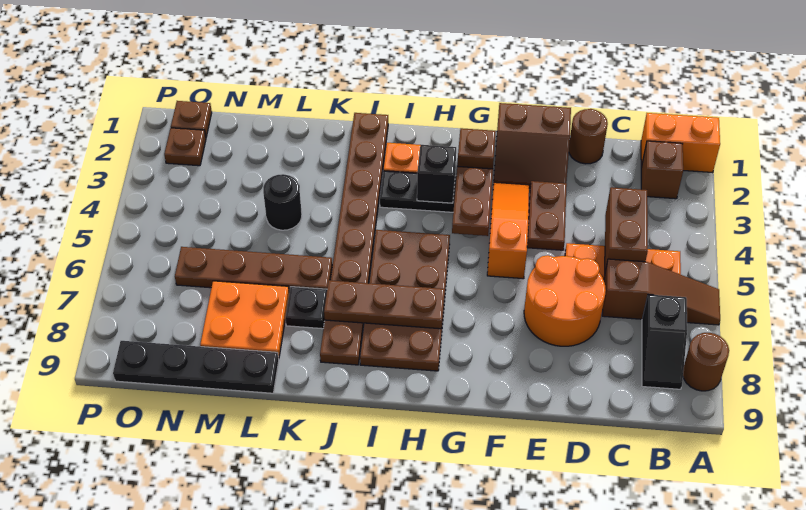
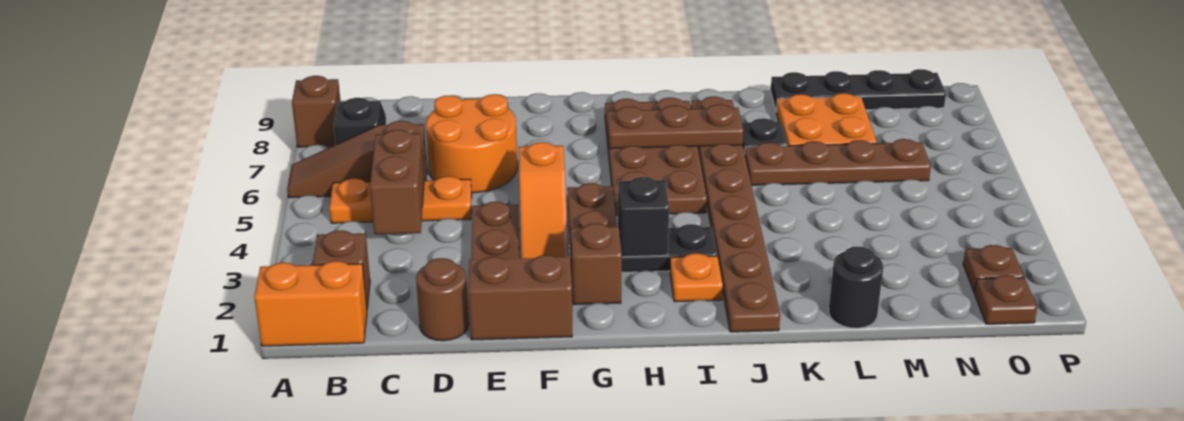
brown 1x1 round brick [683,333,729,391] -> brown 1x1 brick [292,76,341,147]
black 1x1 round brick [263,174,302,230] -> black 1x1 round brick moved to [829,247,883,328]

